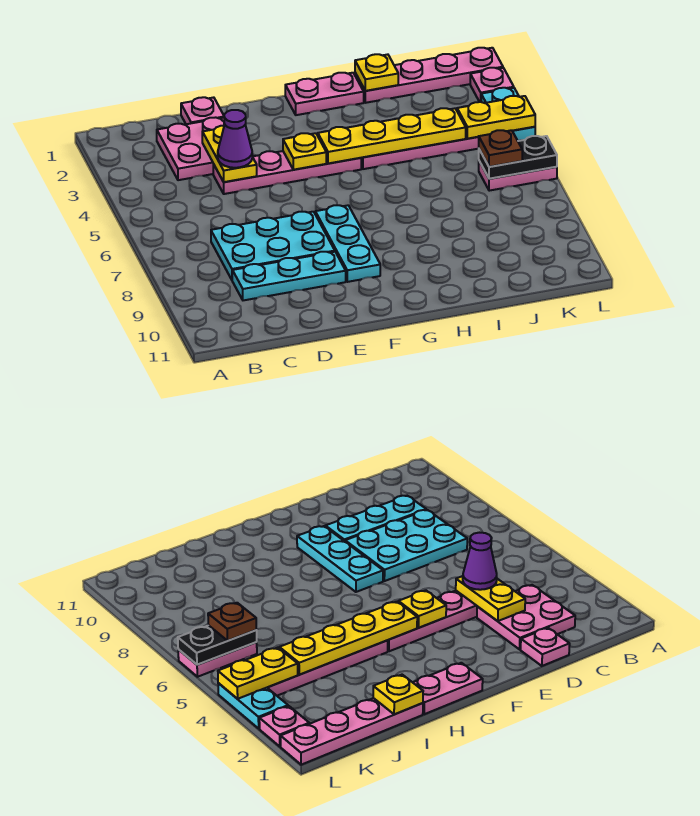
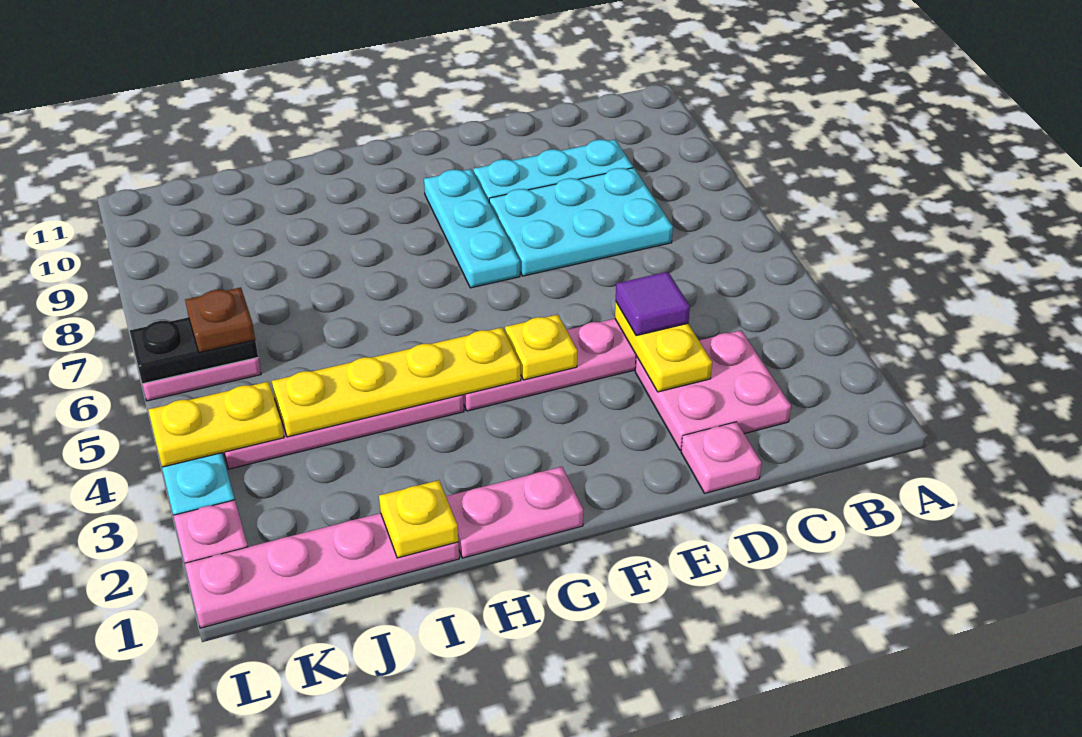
purple 1x1 cone [218,110,252,168] -> purple 1x1 tile [616,272,690,336]

